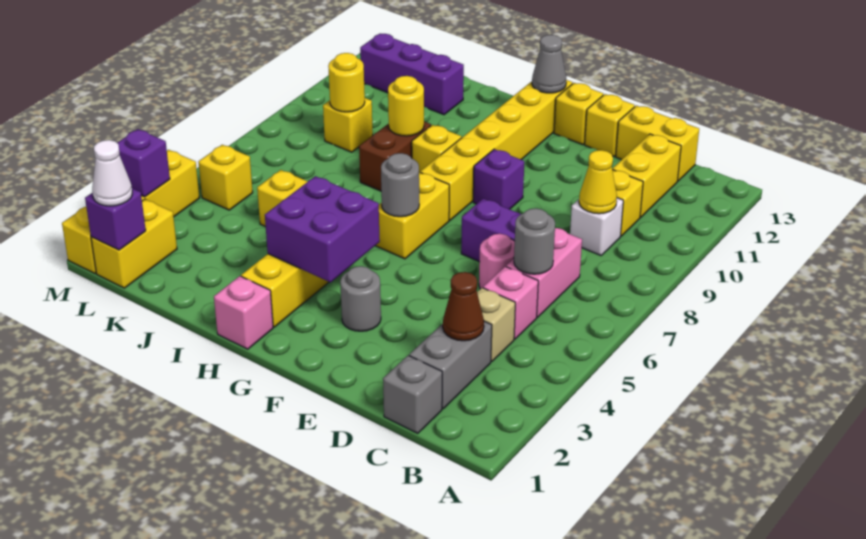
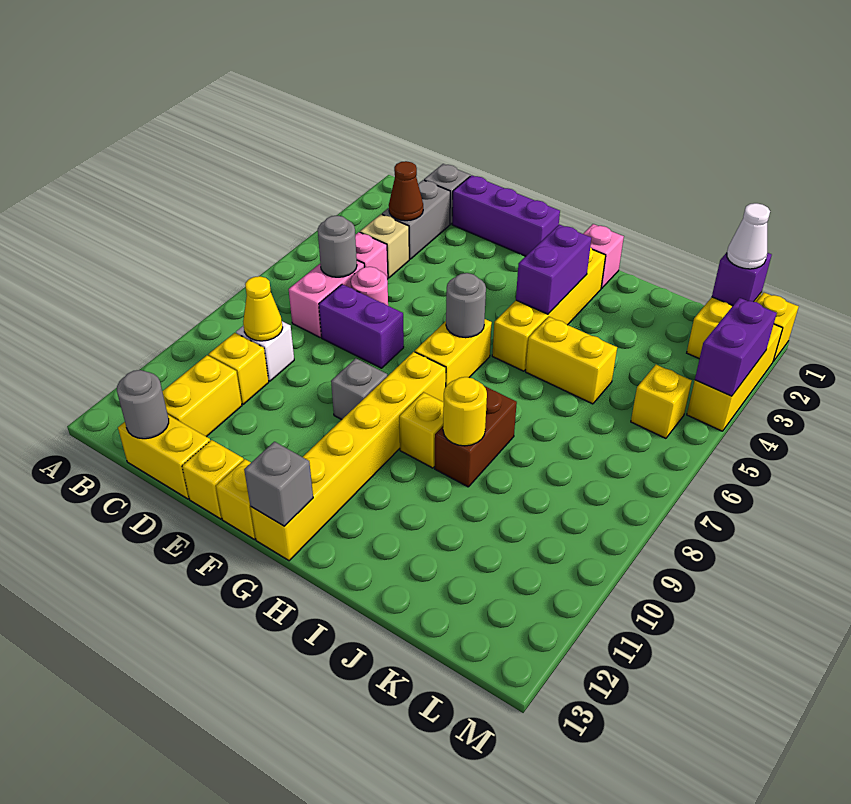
grey 1x1 round brick [340,266,381,331] -> grey 1x1 round brick moved to [117,370,169,439]
purple 1x1 brick [473,149,524,209] -> grey 1x1 brick [331,358,387,420]
purple 2x2 brick [265,176,380,282] -> purple 1x2 brick [516,224,591,314]
grey 1x1 cone [532,35,566,93] -> grey 1x1 brick [244,442,313,526]
purple 1x3 brick [360,34,464,115] -> purple 1x3 brick moved to [452,175,560,256]
yellow 1x1 brick [323,98,373,152] -> none
yellow 1x1 round brick [328,53,365,112] -> none
purple 1x1 brick [118,129,170,197] -> purple 1x2 brick [695,298,777,396]

